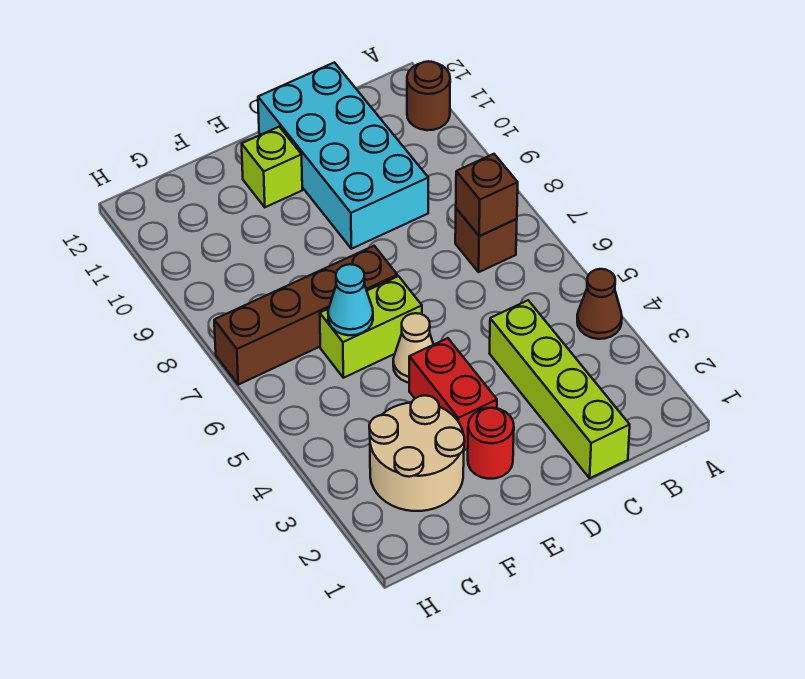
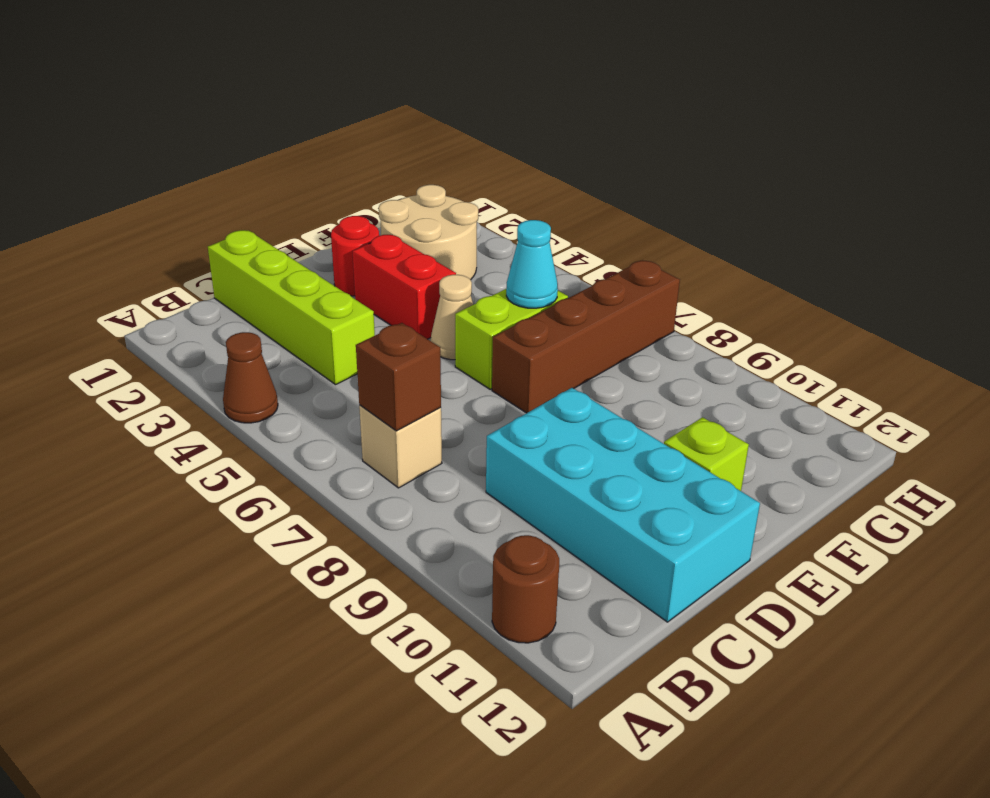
brown 1x1 brick [455,208,517,272] -> tan 1x1 brick [359,405,442,488]

